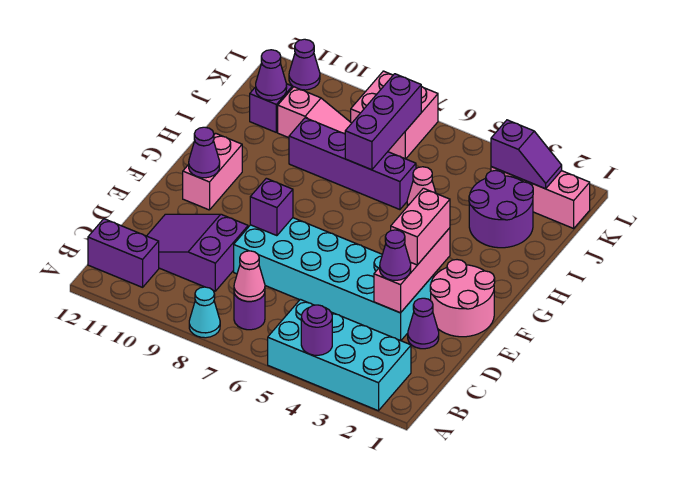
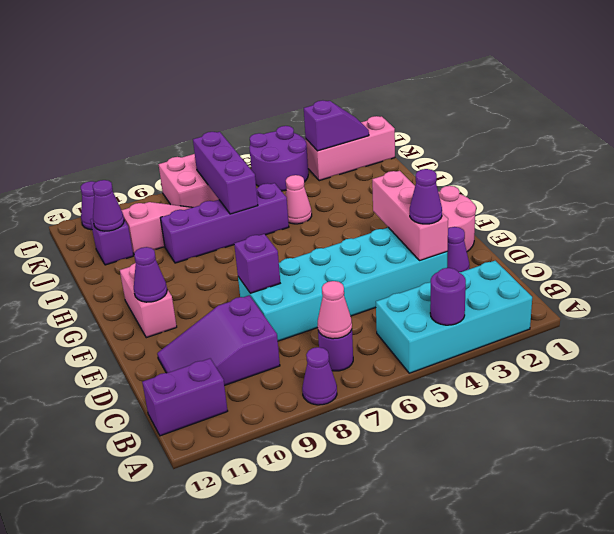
cyan 1x1 cone [189,287,220,338] -> purple 1x1 cone [302,347,337,405]
pink 1x2 brick [391,188,450,265] -> none
purple 2x2 round brick [469,170,533,248] -> purple 2x2 round brick moved to [249,126,308,191]

